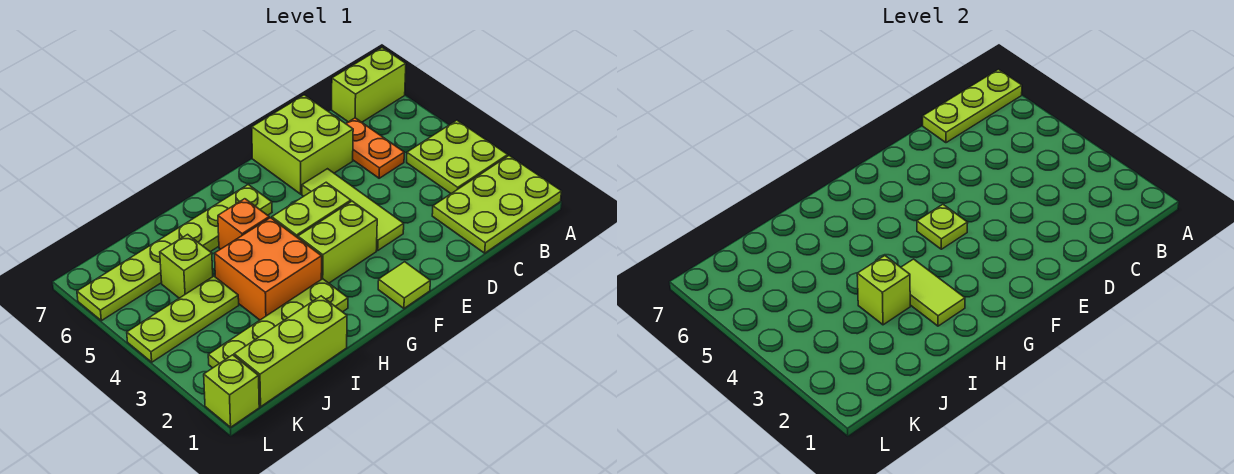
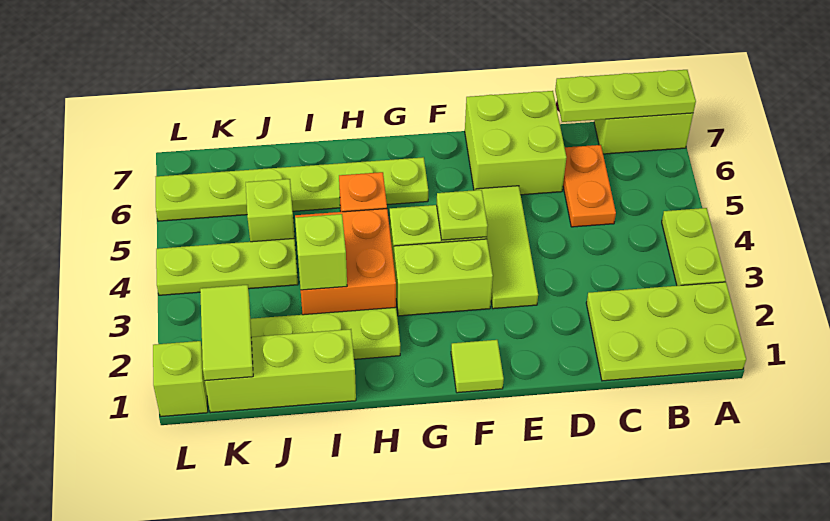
lime 2x2 plate [407,120,508,193] -> lime 1x2 plate [662,208,726,286]
lime 1x2 tile [901,259,965,326] -> lime 1x2 tile moved to [200,285,253,381]

